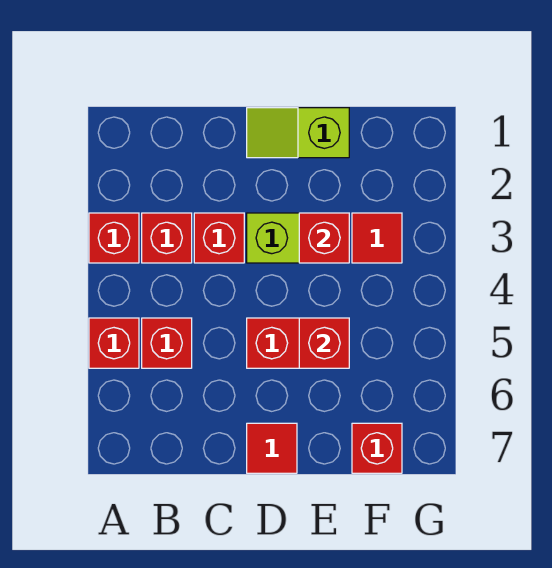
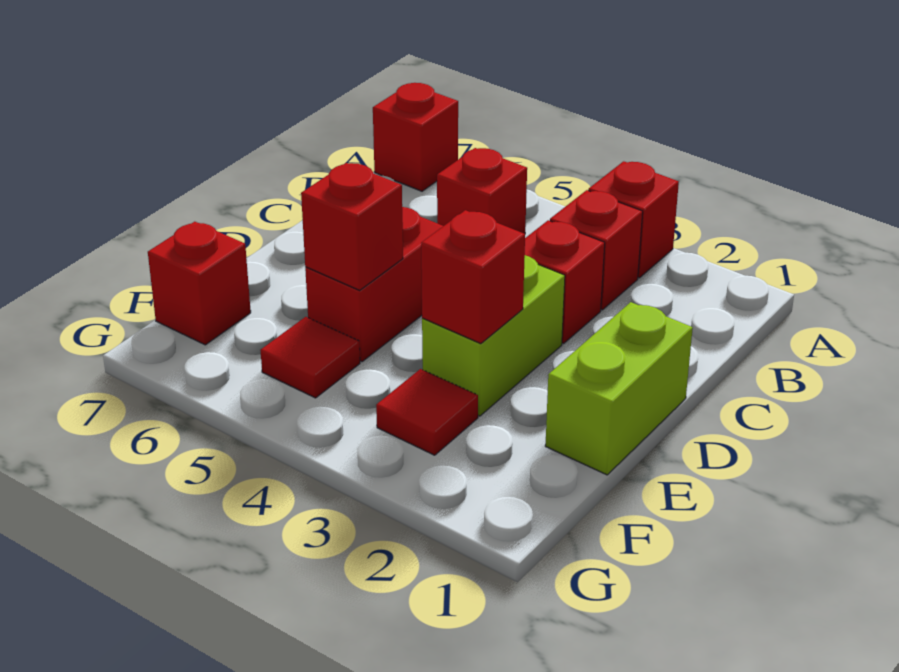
red 1x1 brick [89,318,139,368] -> red 1x1 brick moved to [373,83,458,191]
lime 1x2 slope [247,108,349,158] -> lime 1x2 brick [545,302,693,475]
red 1x1 tile [247,423,297,473] -> red 1x1 tile moved to [260,317,360,398]

